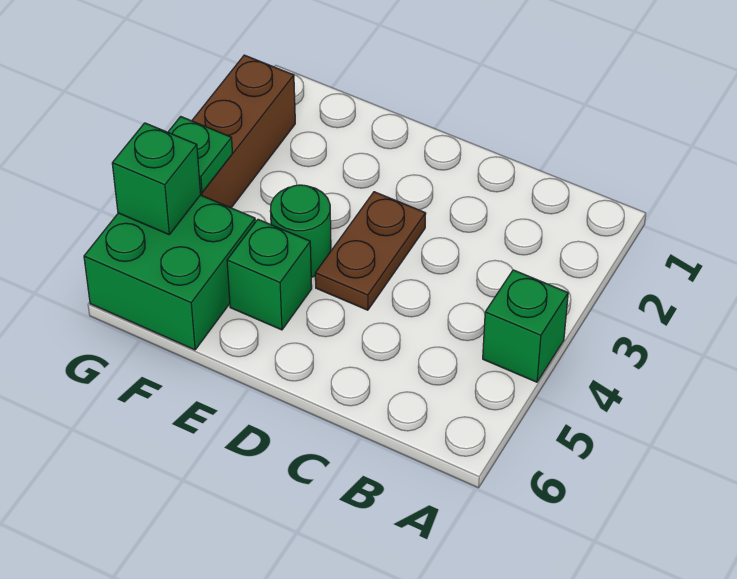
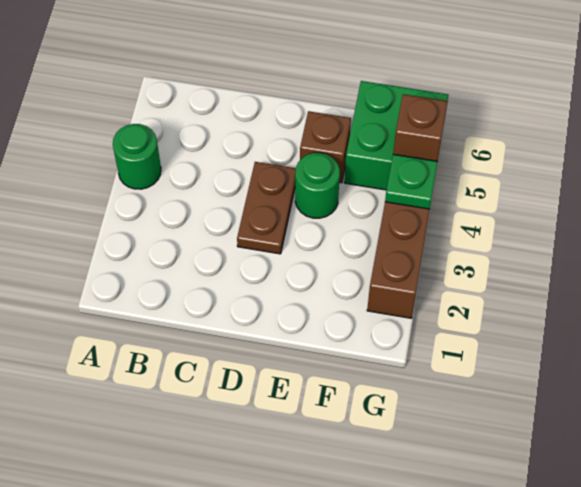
green 1x1 brick [483,270,568,382] -> green 1x1 round brick [113,124,161,189]
green 1x1 brick [227,219,312,330] -> brown 1x1 brick [300,111,351,183]
green 1x1 brick [112,123,201,234] -> brown 1x1 brick [393,94,448,161]

